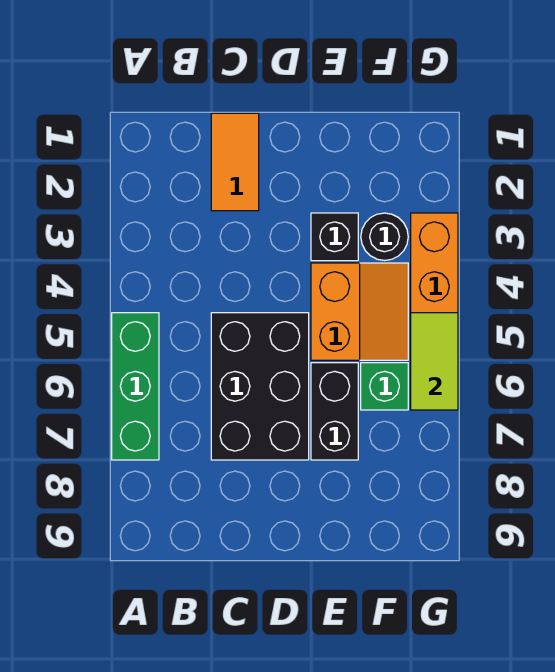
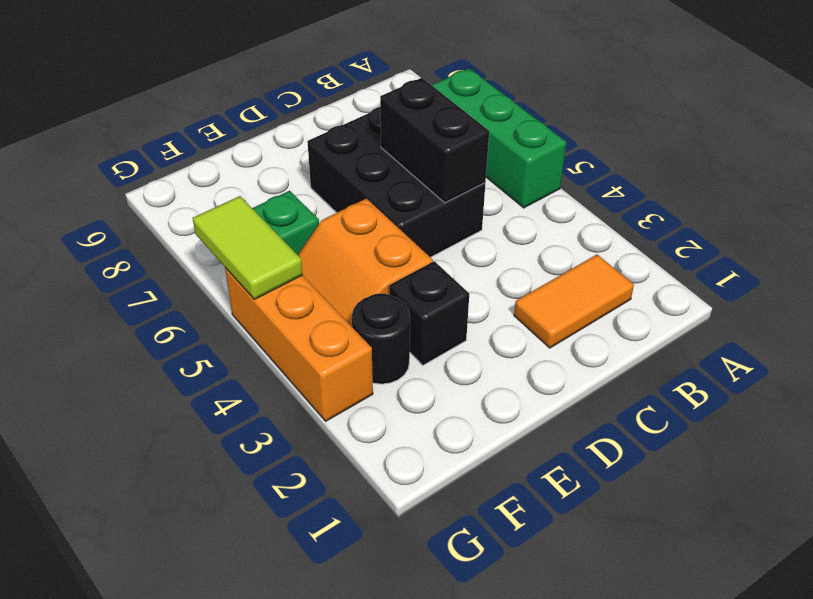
orange 1x2 tile [211,113,259,211] -> orange 1x2 tile turned to [514,255,634,348]
black 1x2 brick [311,363,358,460] -> black 1x2 brick moved to [380,78,489,203]

